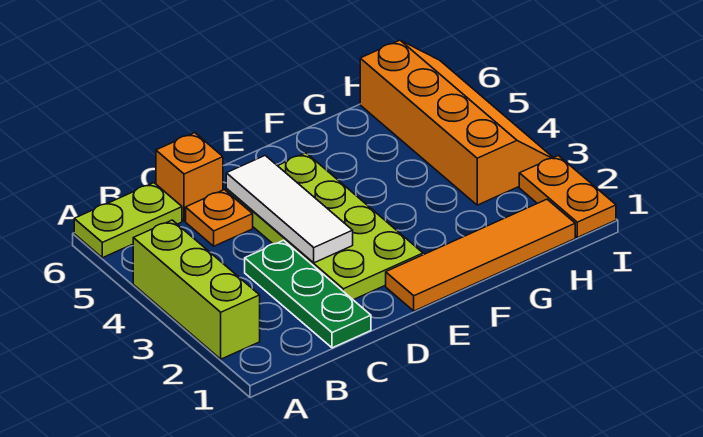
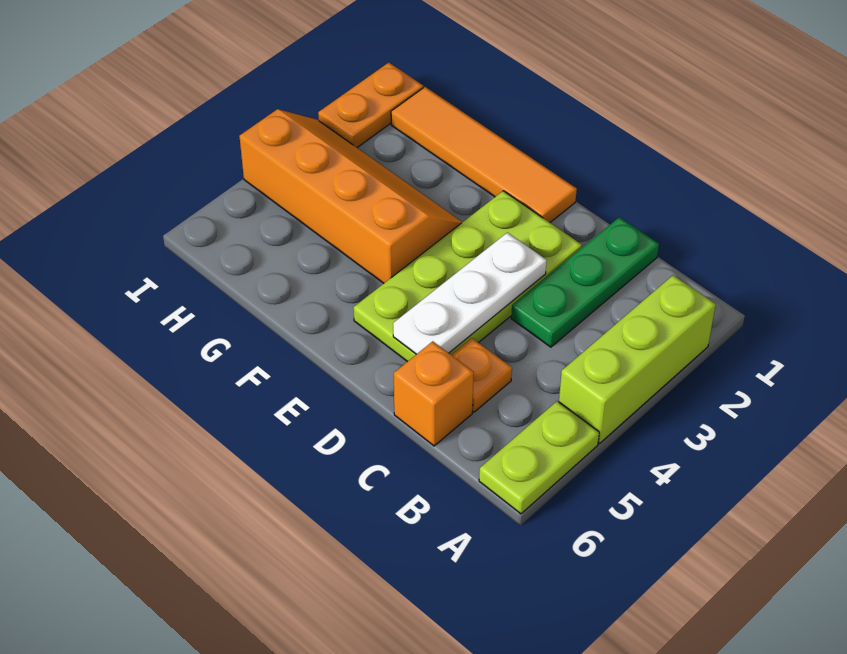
lime 1x2 plate [74,183,182,258] -> lime 1x2 plate turned to [479,401,599,514]
white 1x3 tile [226,156,353,263] -> white 1x3 plate [393,233,547,354]
orange 2x4 slope [360,40,553,205] -> orange 2x4 slope turned to [239,109,462,283]

